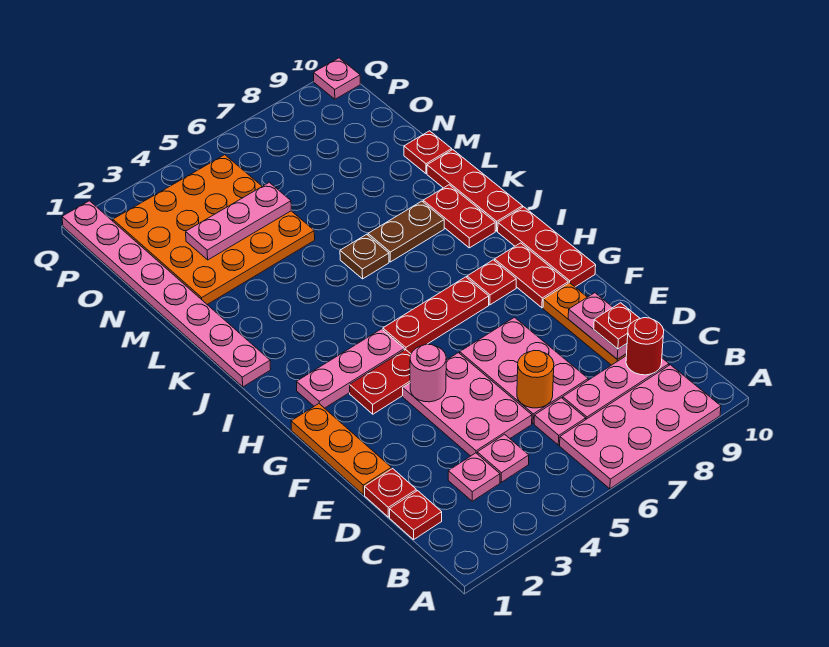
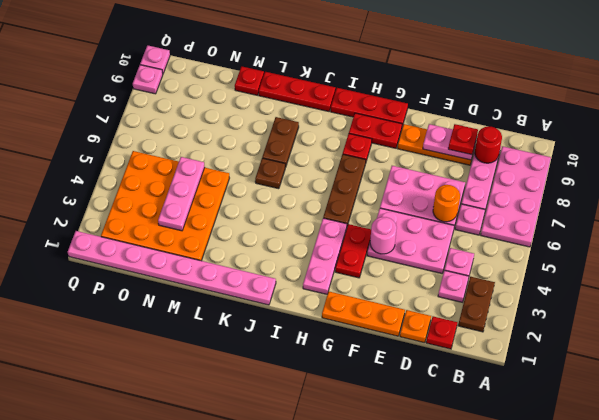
none -> brown 1x2 plate [458,277,495,332]
red 1x1 plate [365,469,416,517] -> orange 1x1 plate [400,310,431,343]
red 1x3 plate [383,277,489,354] -> brown 1x3 plate [323,154,366,226]
red 1x2 plate [423,185,495,248] -> none
none -> pink 1x1 plate [133,65,163,94]

